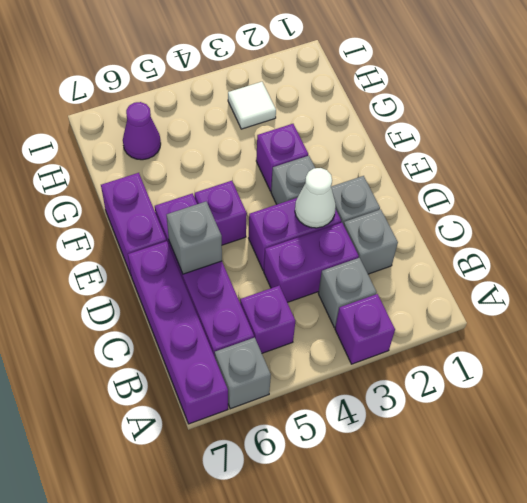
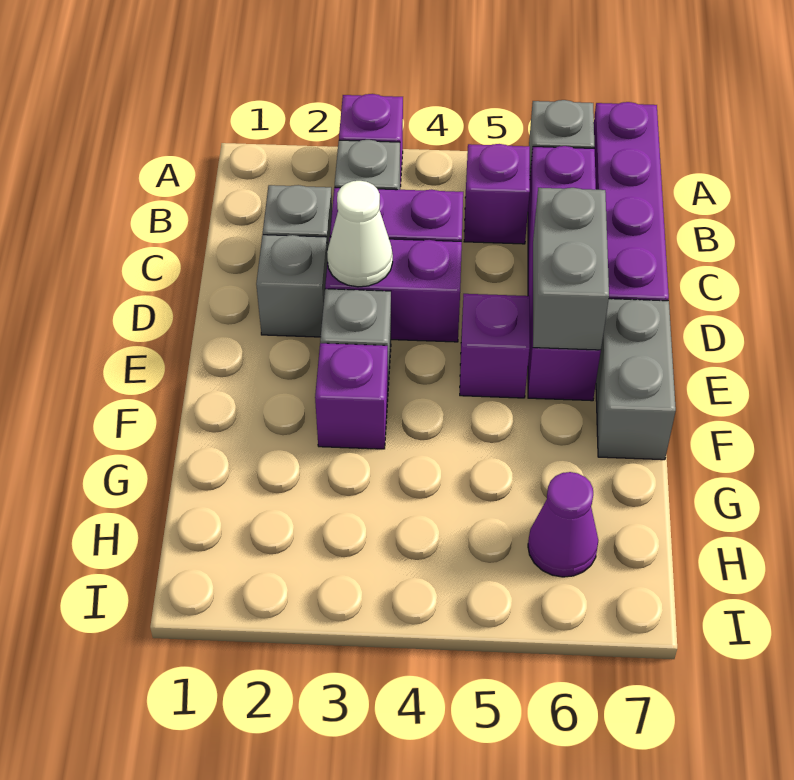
grey 1x1 brick [167,202,222,274] -> grey 1x2 brick [533,188,609,350]
purple 1x2 brick [101,173,166,274] -> grey 1x2 brick [596,299,676,460]
white 1x1 tile [228,82,276,129] -> none

